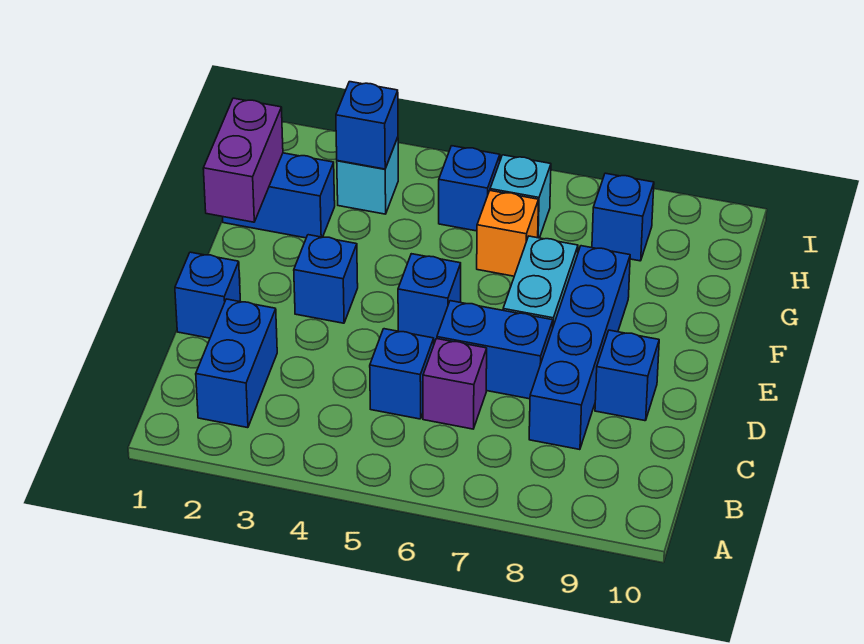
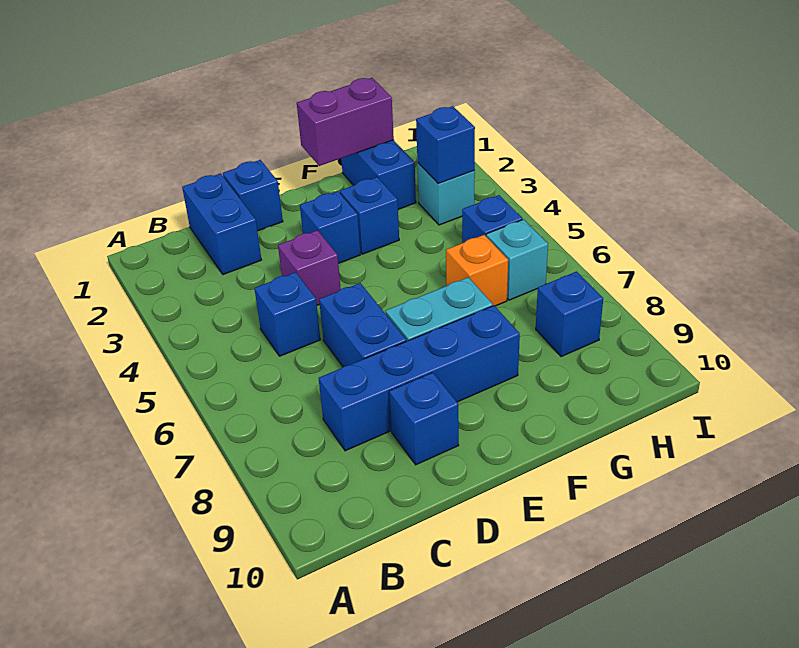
blue 1x2 brick [196,299,277,428] -> blue 1x2 brick turned to [182,173,261,275]
purple 1x1 brick [423,339,487,429] -> purple 1x1 brick moved to [278,230,341,305]
blue 1x1 brick [398,254,461,340] -> blue 1x1 brick moved to [340,177,399,254]

